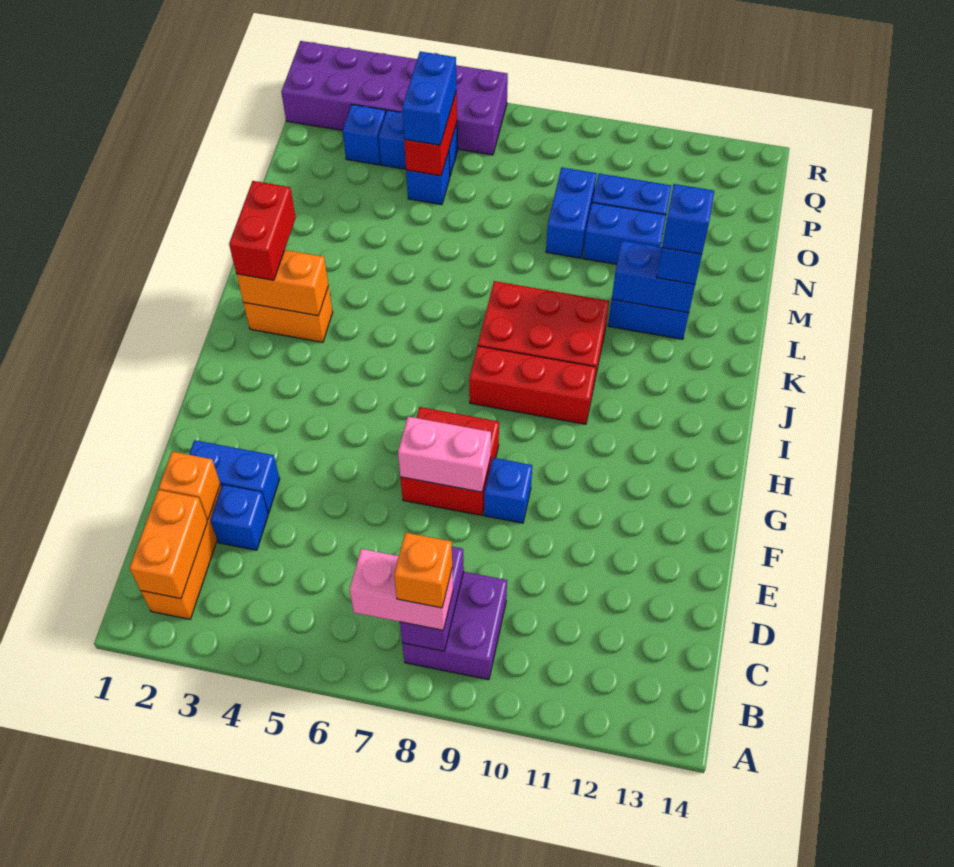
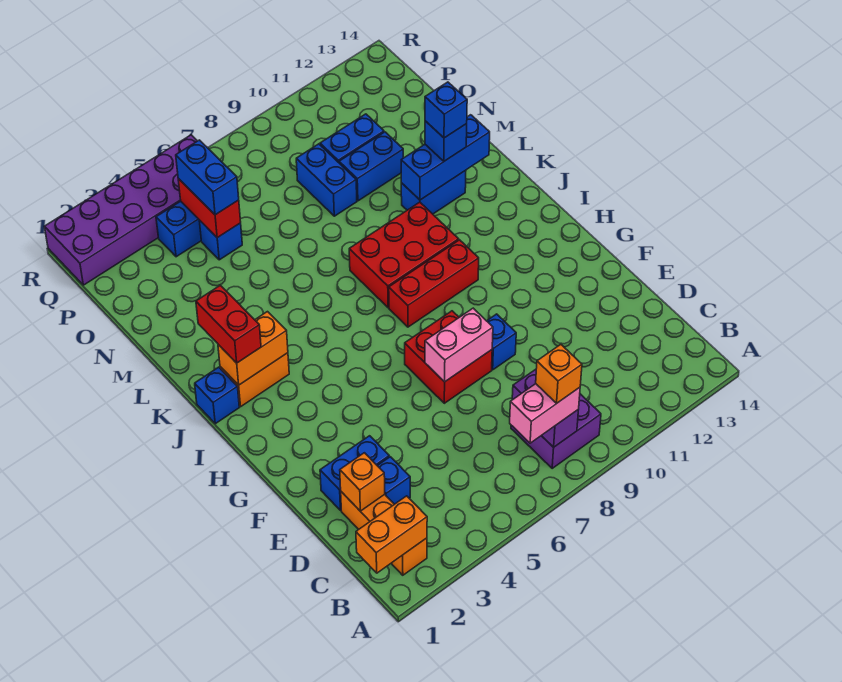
orange 1x2 brick [130,490,207,599] -> orange 1x2 brick turned to [356,496,427,573]
blue 1x2 brick [612,241,695,313] -> blue 1x3 brick [401,115,490,200]
blue 1x1 brick [343,104,386,165] -> blue 1x1 brick moved to [195,367,239,424]

